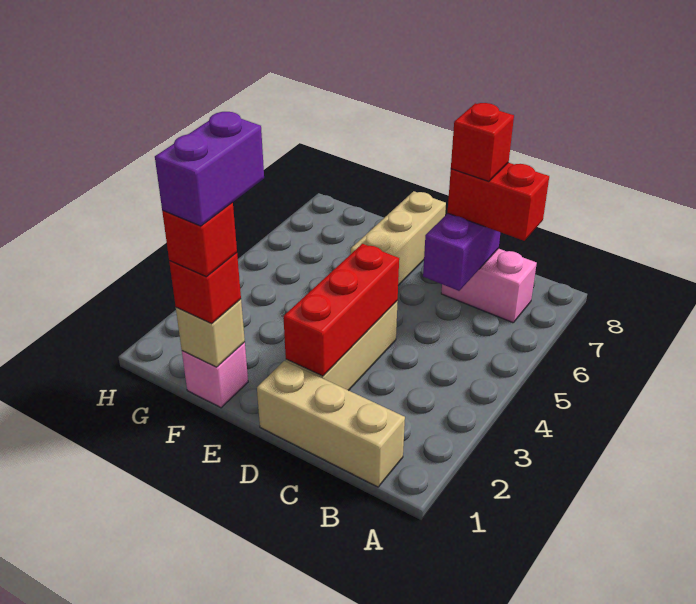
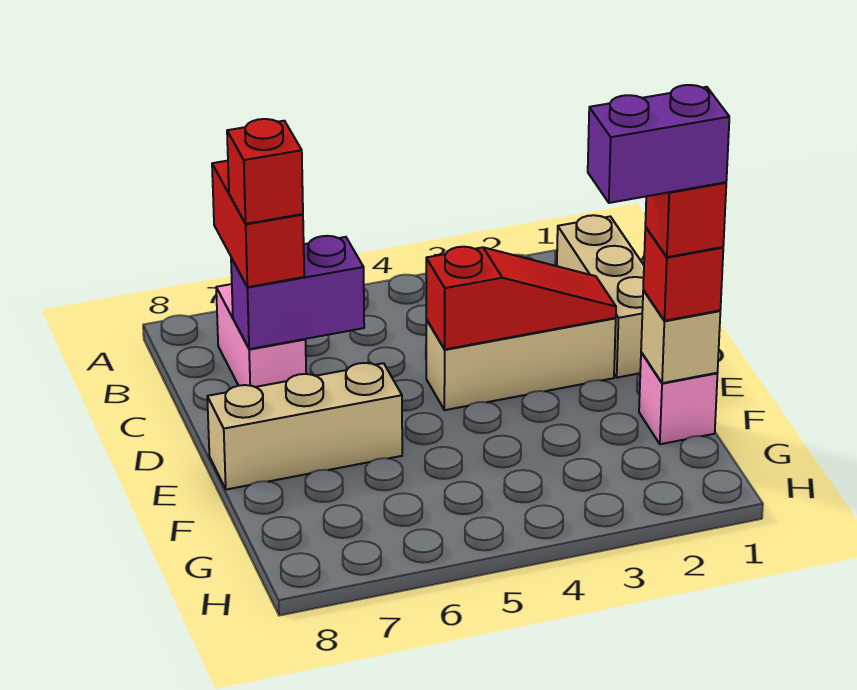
red 1x3 brick [283,244,399,376] -> red 1x3 slope [426,247,616,349]

